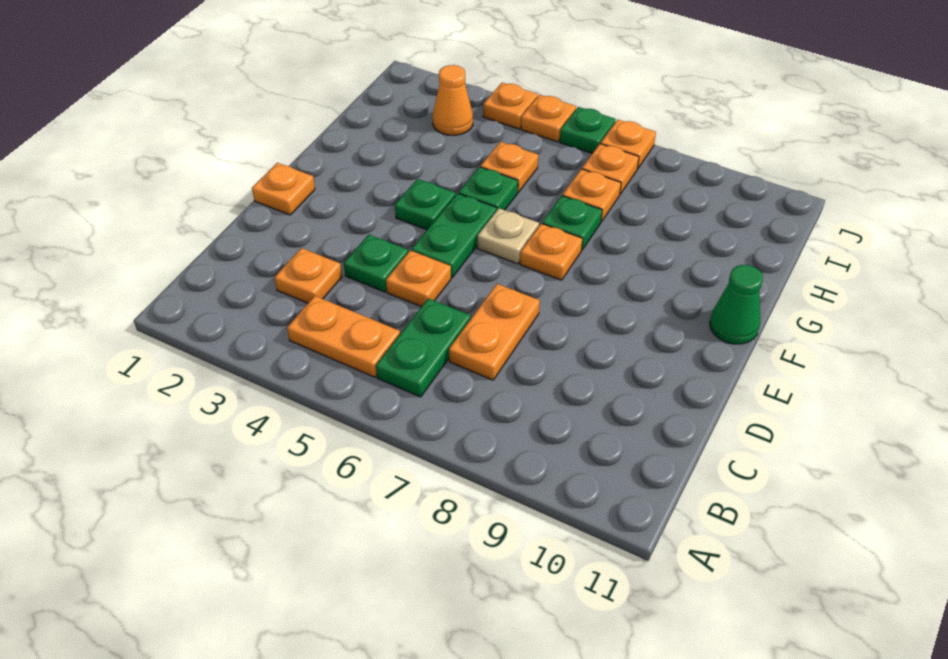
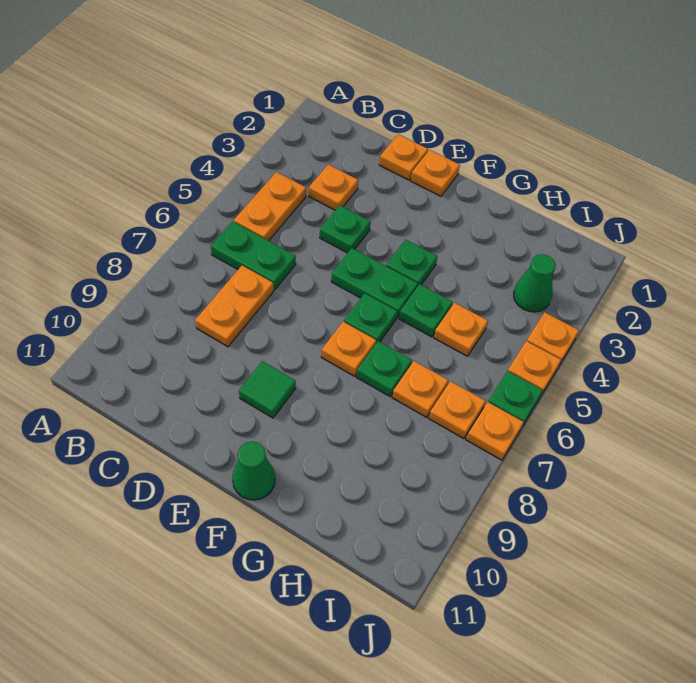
orange 1x2 plate [449,284,540,380] -> orange 1x2 plate turned to [195,266,274,347]
orange 1x1 plate [386,250,451,307] -> orange 1x1 plate moved to [379,134,428,180]
none -> green 1x1 tile [239,361,296,418]
tan 1x1 plate [477,208,539,264] -> green 1x1 plate [344,293,397,343]
orange 1x1 cone [433,65,473,135] -> green 1x1 cone [514,254,556,312]

